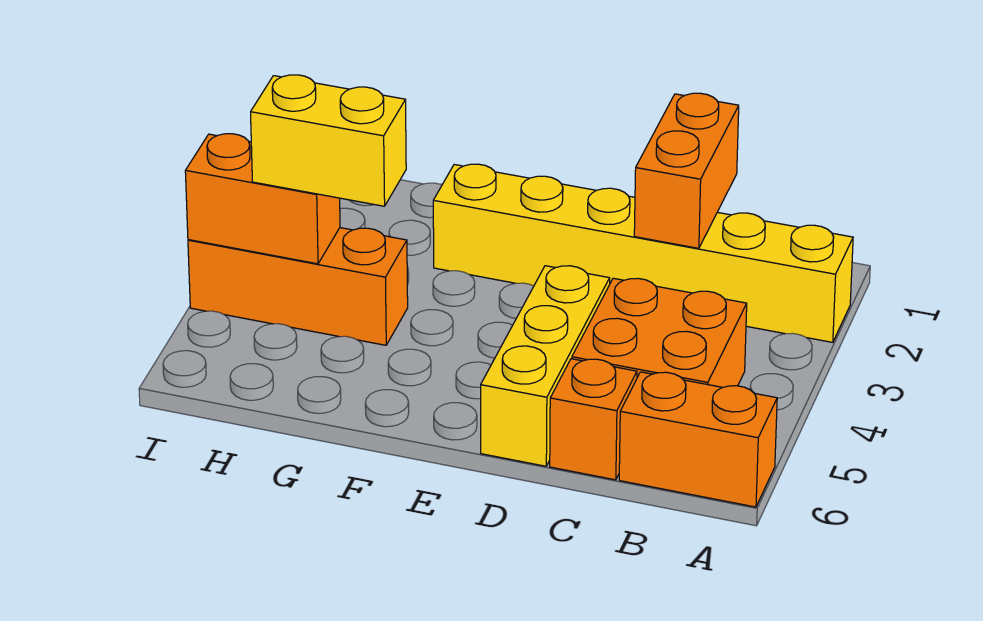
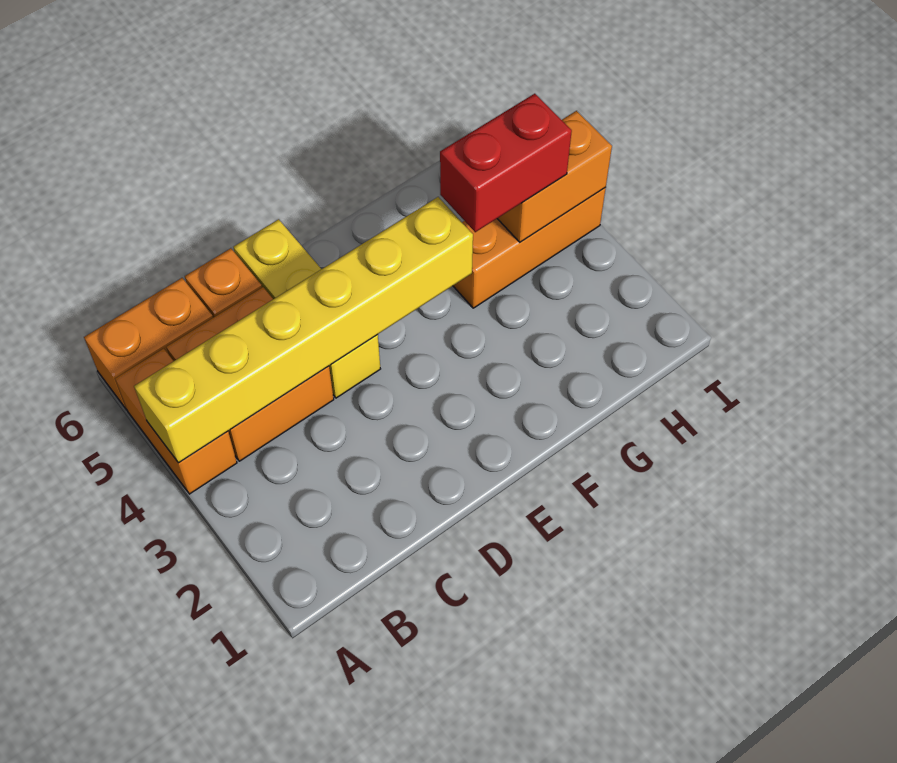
yellow 1x6 brick [433,164,853,342] -> yellow 1x6 brick moved to [134,197,473,463]
orange 1x2 brick [634,93,739,248] -> orange 1x2 brick moved to [115,349,237,494]
yellow 1x2 brick [251,75,406,206] -> red 1x2 brick [440,94,572,232]

